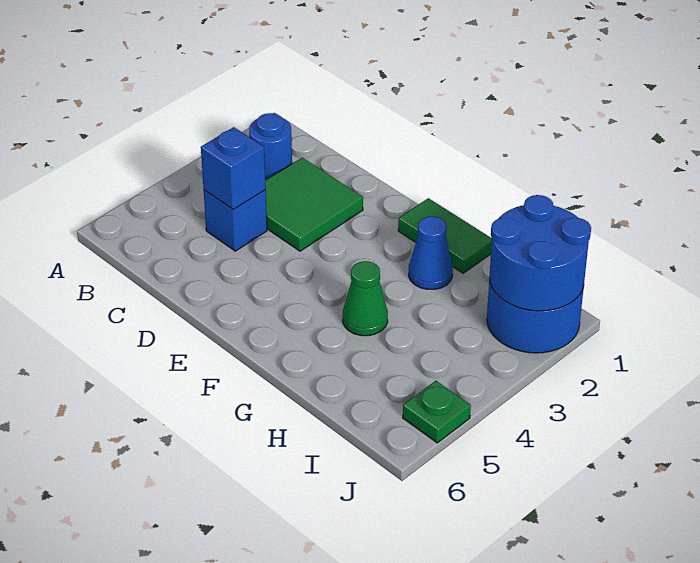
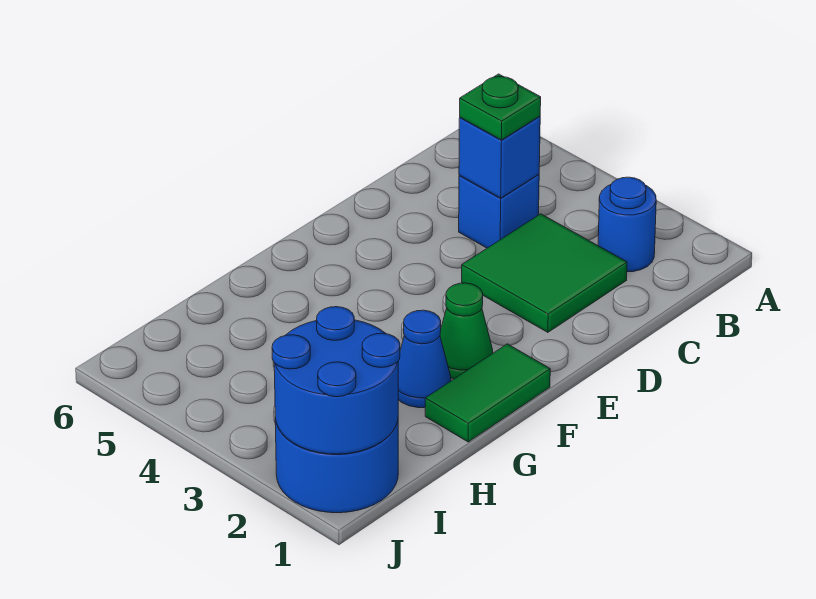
green 1x1 cone [343,261,388,336] -> green 1x1 cone moved to [440,283,493,379]
green 1x1 plate [403,381,471,443] -> green 1x1 plate moved to [460,74,541,140]

